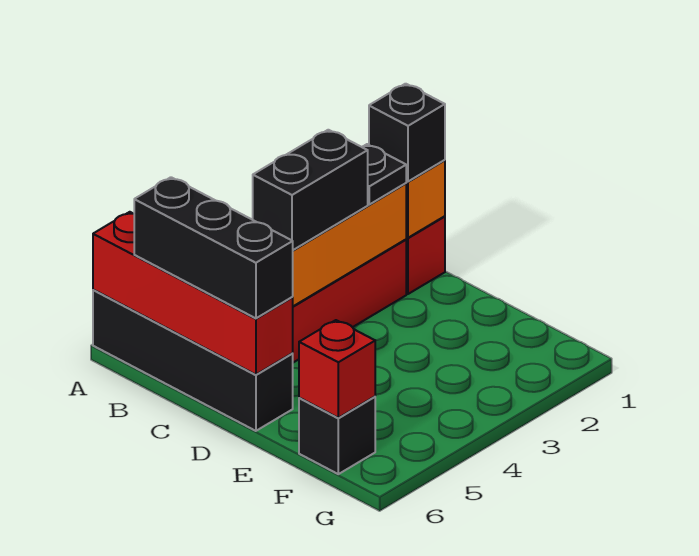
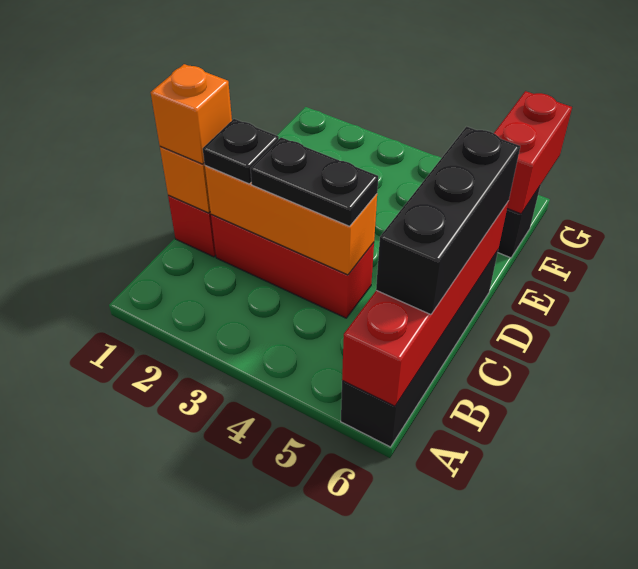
black 1x1 brick [369,84,445,181] -> orange 1x1 brick [151,64,232,164]
black 1x2 brick [253,130,368,250] -> black 1x2 plate [250,137,378,226]
red 1x1 brick [299,320,375,418] -> red 1x2 brick [494,91,572,214]

